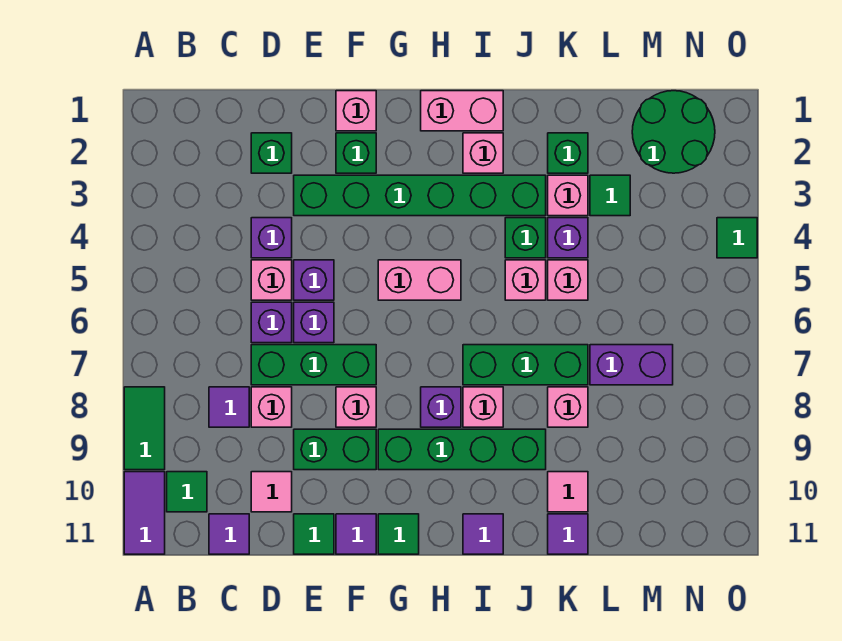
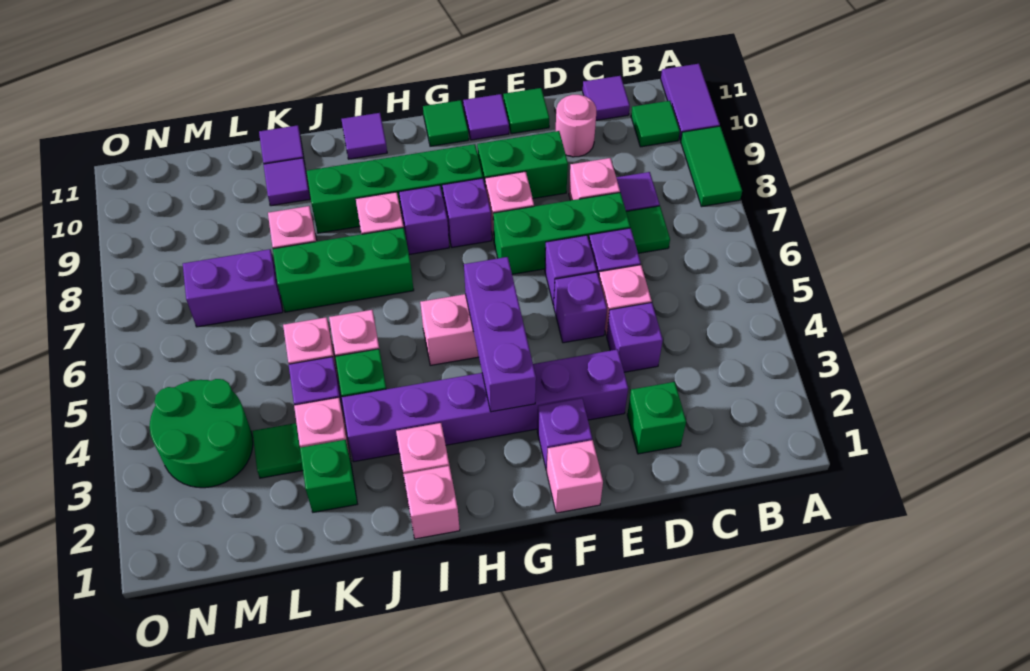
pink 1x1 tile [251,472,292,512] -> pink 1x1 round brick [556,95,596,157]
green 1x6 brick [294,175,546,216] -> purple 1x6 brick [342,349,628,462]
green 1x1 brick [336,133,376,173] -> purple 1x1 brick [537,398,592,470]
none -> purple 1x3 brick [464,257,536,412]
none -> purple 1x1 brick [442,178,492,247]
pink 1x2 brick [421,91,503,131] -> pink 1x1 brick [404,466,460,539]
pink 1x1 tile [548,472,588,512] -> purple 1x1 tile [263,158,310,206]
green 2x2 round brick [632,91,715,173] -> green 2x2 round brick moved to [150,379,253,488]
green 1x1 tile [717,218,757,258] -> green 1x1 tile moved to [626,206,670,253]

